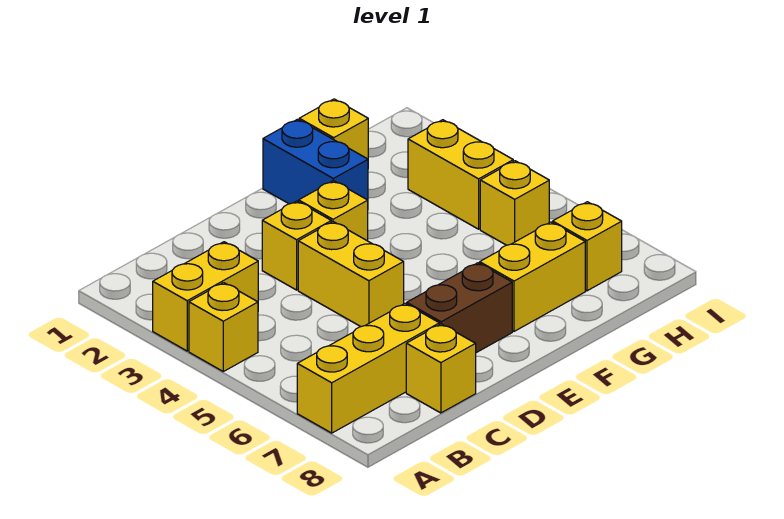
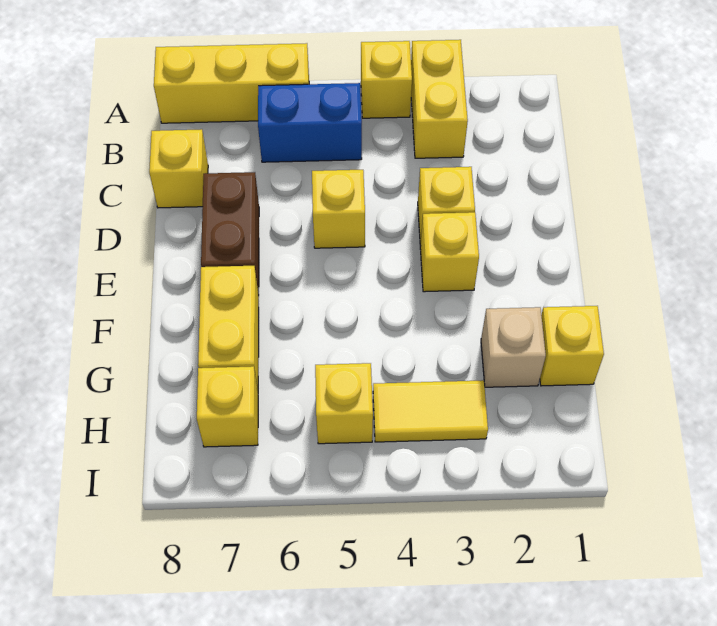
yellow 1x3 brick [297,304,439,433] -> yellow 1x3 brick turned to [154,43,309,123]
yellow 1x2 brick [298,222,404,327] -> yellow 1x1 brick [312,170,365,248]
blue 1x2 brick [263,119,368,204] -> blue 1x2 brick moved to [258,83,362,162]
none -> tan 1x1 brick [481,307,546,387]
yellow 1x2 brick [408,120,513,229] -> yellow 1x2 tile [373,380,488,442]

